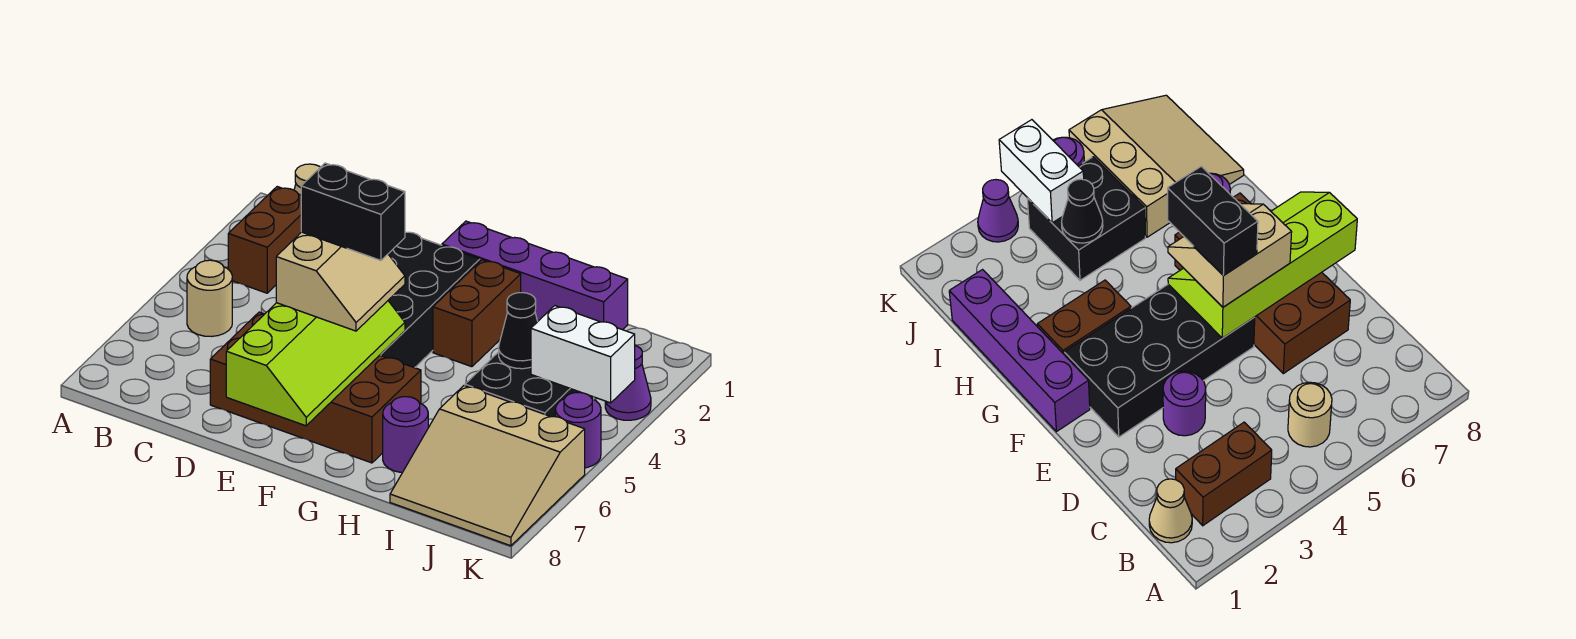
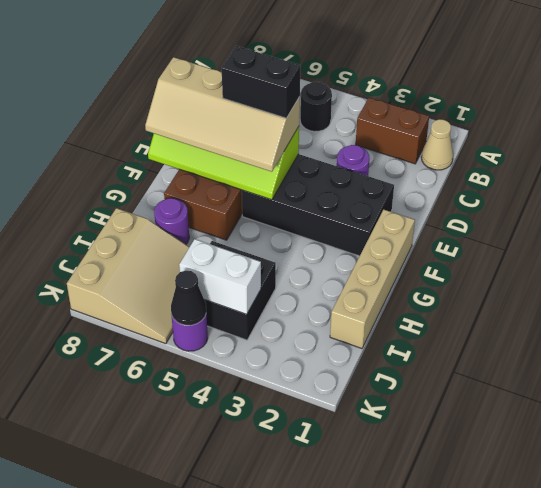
tan 1x1 round brick [187,260,232,336] -> black 1x1 round brick [300,81,332,132]
tan 2x2 slope [276,232,405,331] -> tan 2x4 slope [145,57,300,172]
black 1x2 brick [301,163,405,260] -> black 1x2 brick turned to [222,46,300,118]
purple 1x4 brick [442,221,628,330] -> tan 1x4 brick [330,210,415,349]
brown 1x2 brick [433,260,521,367] -> none
black 1x1 cone [499,293,538,369] -> black 1x1 cone moved to [171,270,206,325]
tan 3x3 slope [390,386,585,546] -> tan 3x3 slope turned to [67,208,189,344]
white 1x2 brick [531,306,635,403] -> white 1x2 brick turned to [179,239,261,314]
purple 1x1 cone [605,346,651,420] -> none

